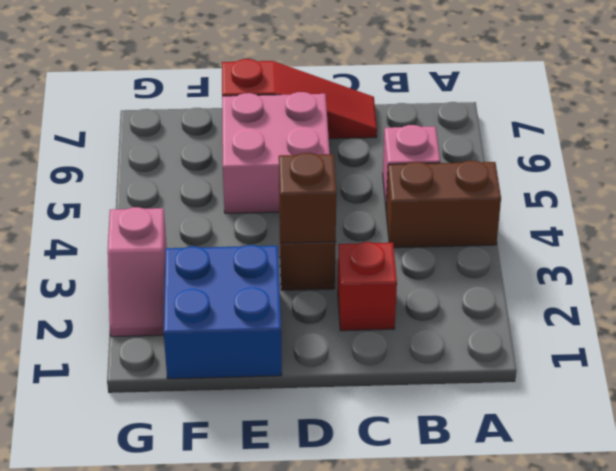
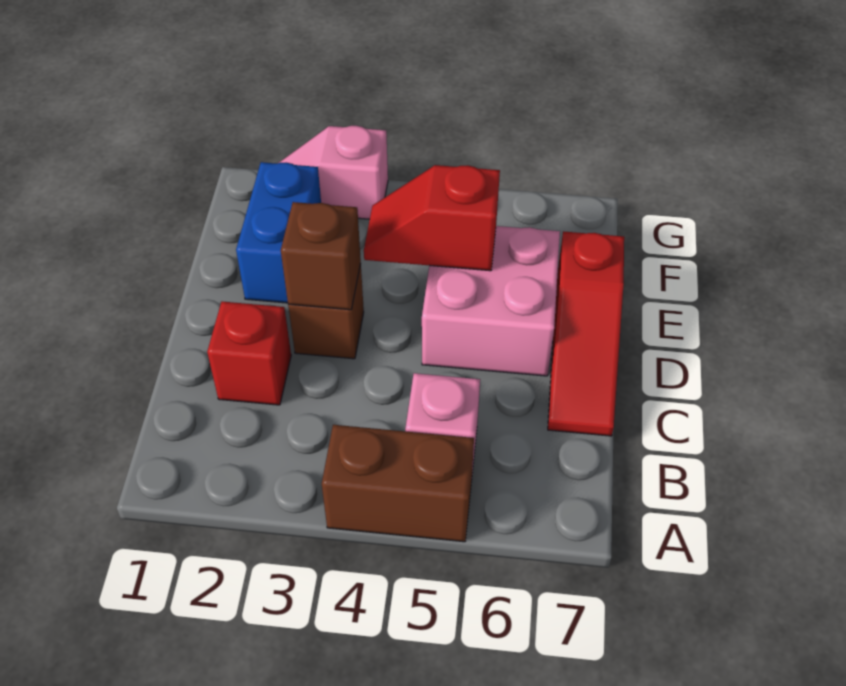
brown 1x2 brick [386,161,501,248] -> brown 1x2 brick turned to [322,425,474,542]
blue 2x2 brick [164,245,282,379] -> blue 1x2 brick [236,162,321,303]
none -> red 1x2 slope [364,165,500,271]

